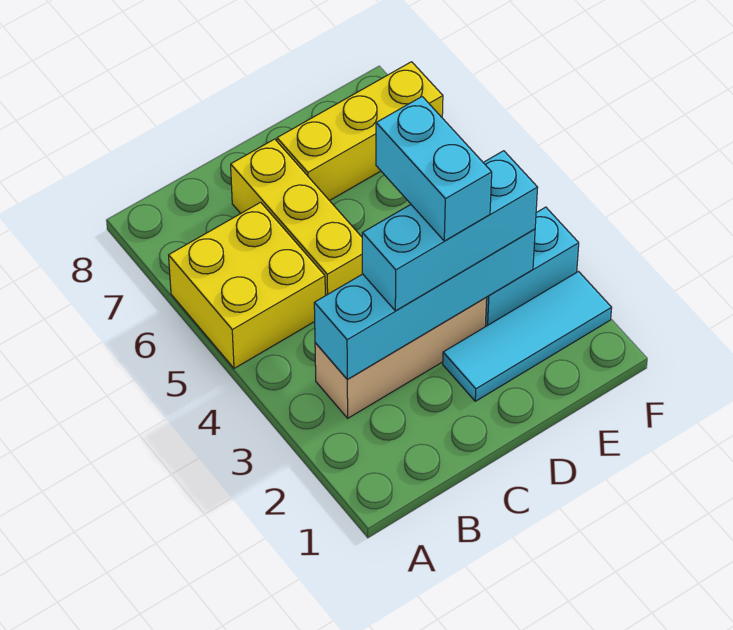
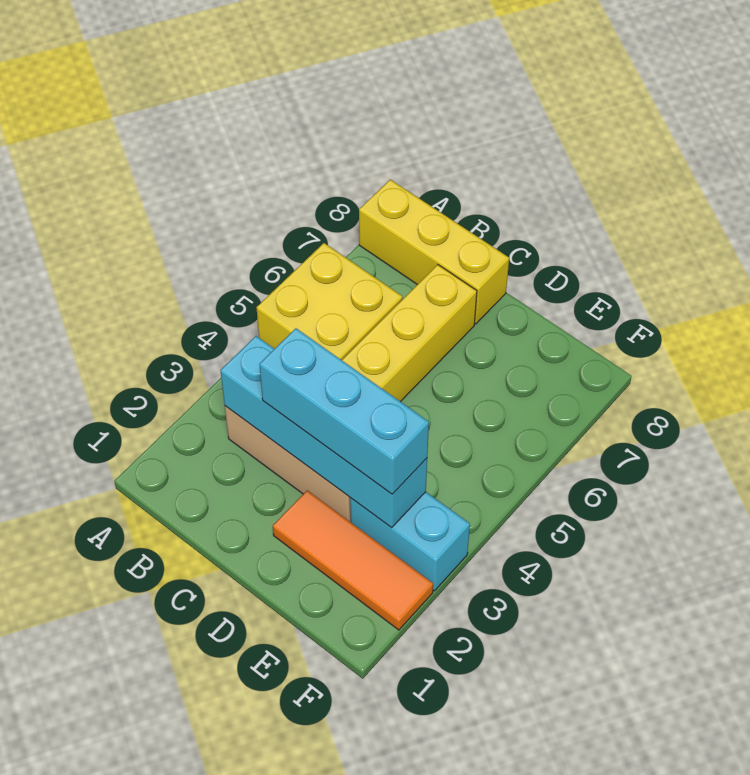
cyan 1x3 tile [443,272,612,401] -> orange 1x3 tile [273,490,433,630]
cyan 1x2 brick [376,97,492,241] -> none
yellow 1x3 brick [277,62,443,201] -> yellow 1x3 brick moved to [359,180,509,324]

